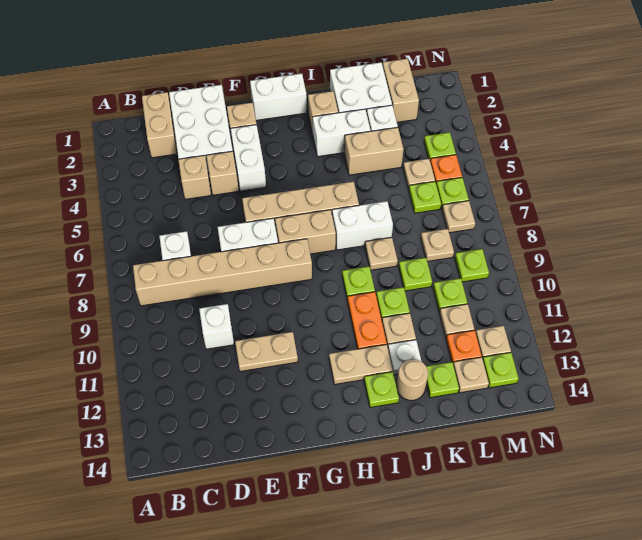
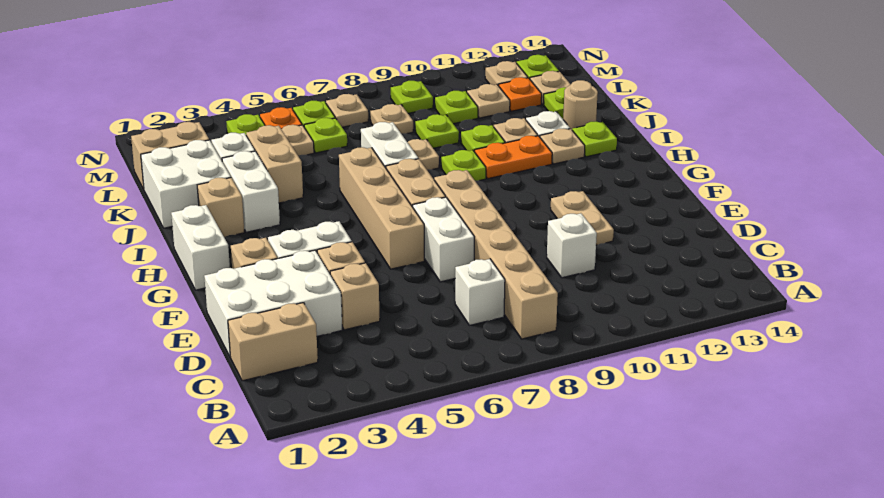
tan 1x2 plate [329,345,393,385] -> tan 1x1 plate [540,129,585,164]

